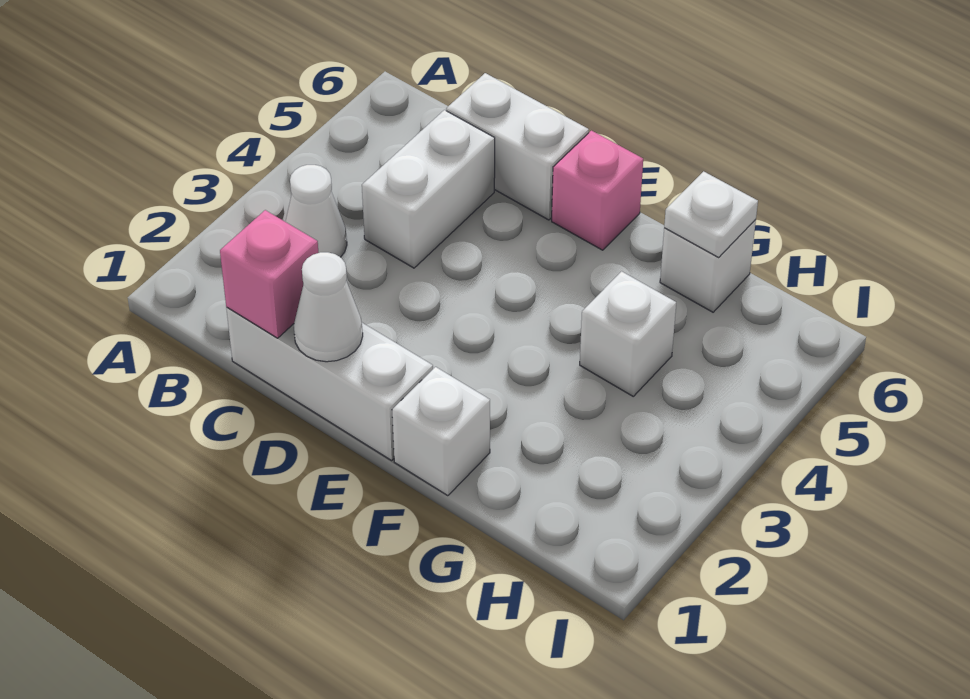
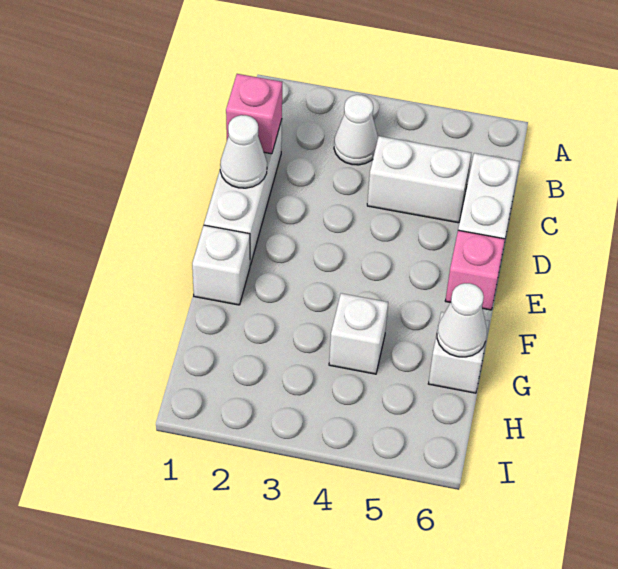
white 1x1 plate [664,171,758,257] -> white 1x1 cone [437,283,487,357]

